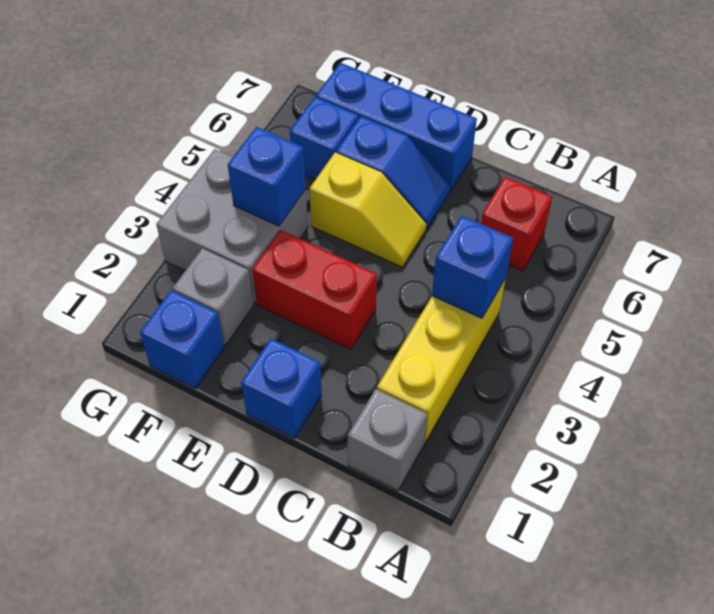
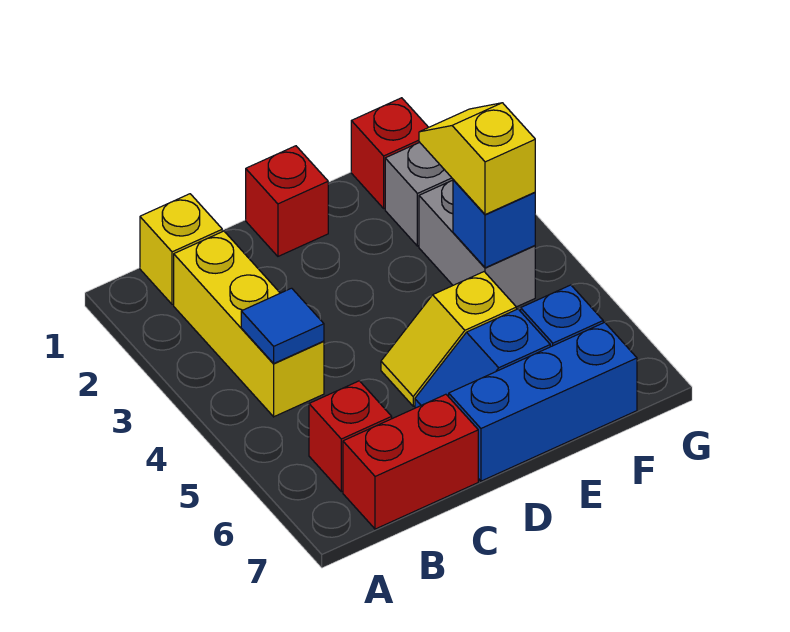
grey 1x1 brick [348,389,427,491] -> yellow 1x1 brick [140,194,222,304]
blue 1x1 brick [432,216,513,318] -> blue 1x1 tile [241,288,324,364]
blue 1x1 brick [241,339,322,438] -> red 1x1 brick [246,146,328,256]
red 1x2 brick [252,230,377,349] -> red 1x2 brick moved to [343,394,478,529]
blue 1x1 brick [140,290,224,389] -> red 1x1 brick [351,98,428,208]
grey 2x2 brick [156,149,308,304] -> grey 1x2 brick [419,180,535,307]
none -> yellow 1x2 slope [419,103,535,215]

